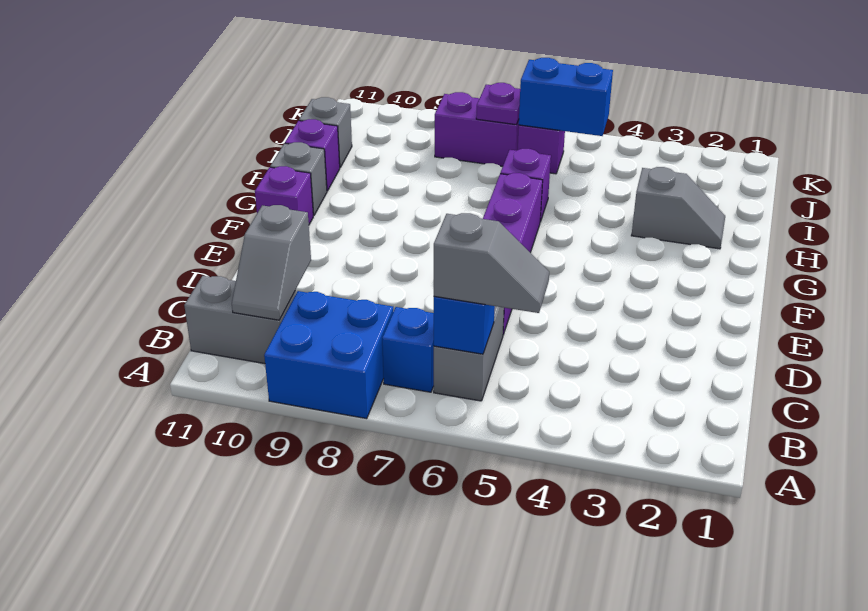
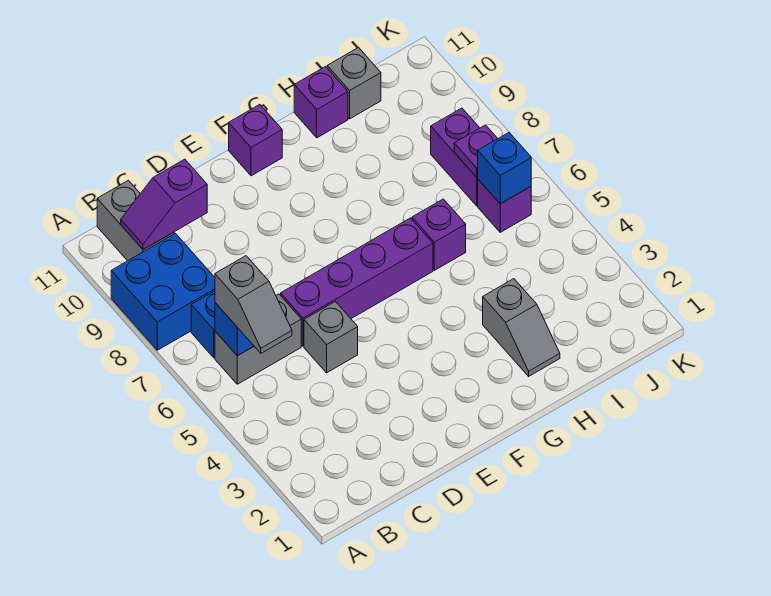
grey 1x2 slope [232,205,311,320] -> purple 1x2 slope [121,159,207,250]
grey 1x1 brick [270,142,327,216] -> grey 1x1 brick moved to [304,302,358,373]
blue 1x2 brick [519,58,613,136] -> blue 1x1 brick [478,133,531,204]

